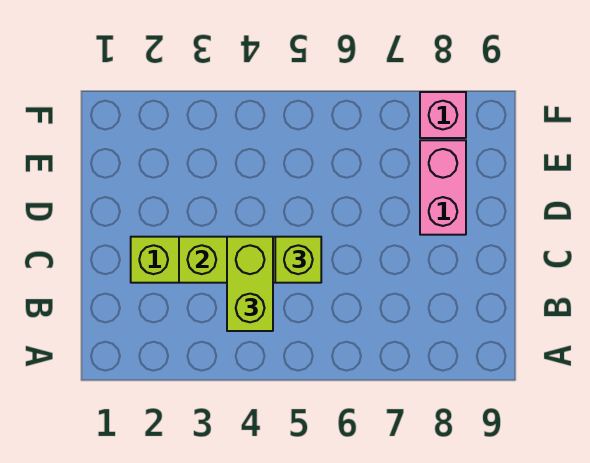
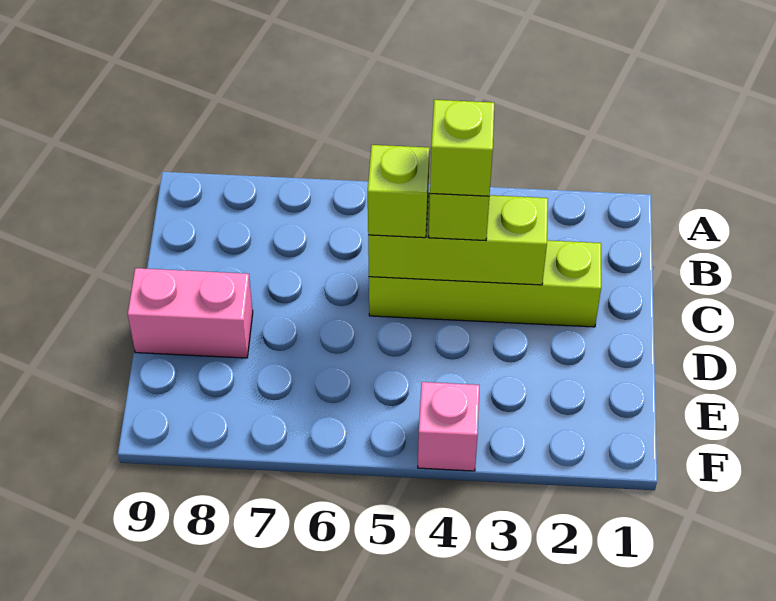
none -> lime 1x1 brick [430,100,494,196]
pink 1x2 brick [420,140,466,235] -> pink 1x2 brick turned to [128,268,253,358]
pink 1x1 brick [420,92,466,138] -> pink 1x1 brick moved to [418,382,479,471]

